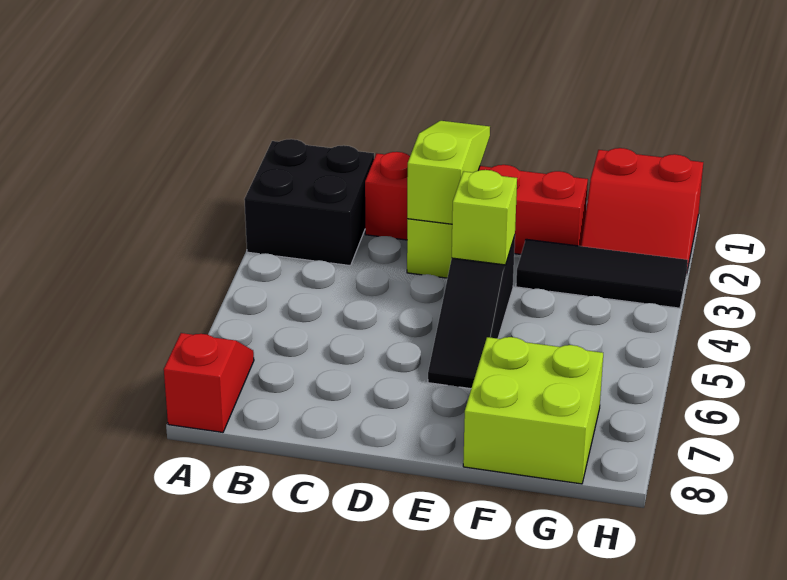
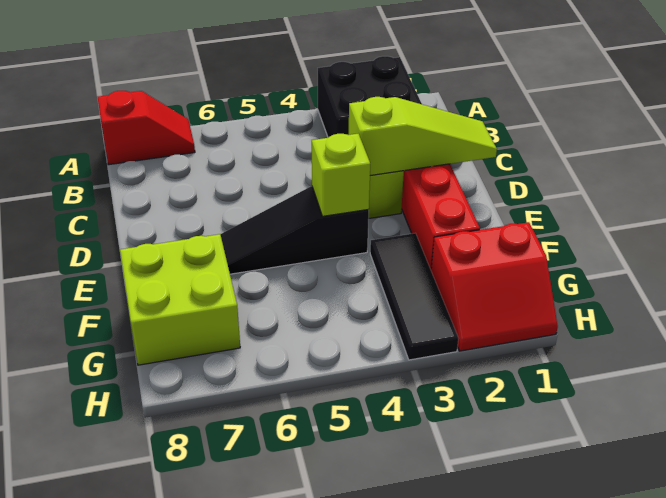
red 2x2 slope [581,148,703,271] -> red 2x2 slope turned to [431,222,558,351]

